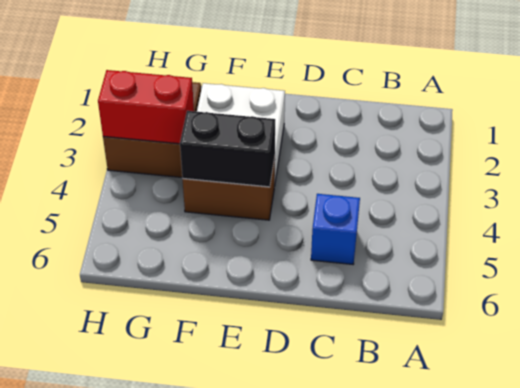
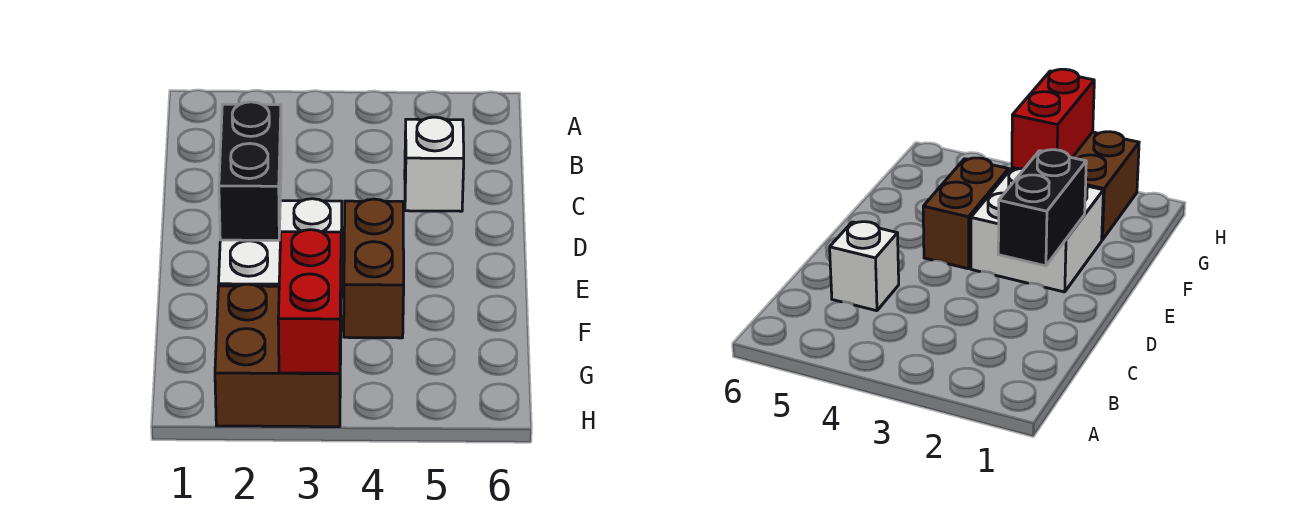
blue 1x1 brick [311,194,360,264] -> white 1x1 brick [405,117,464,211]
black 1x2 brick [180,111,275,187] -> black 1x2 brick moved to [219,102,281,240]

